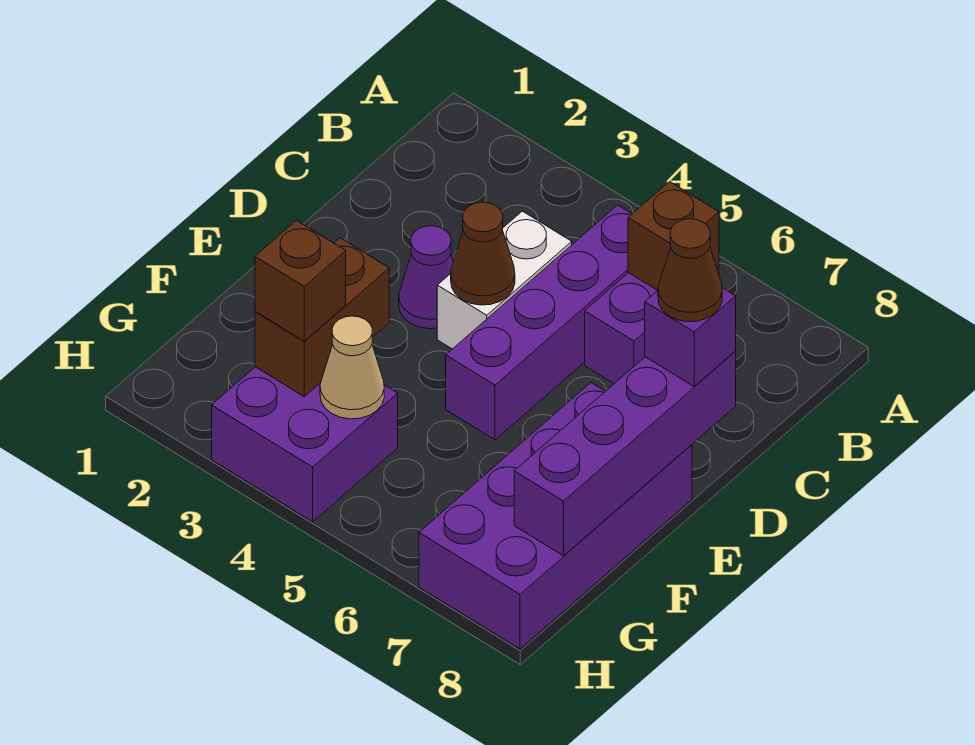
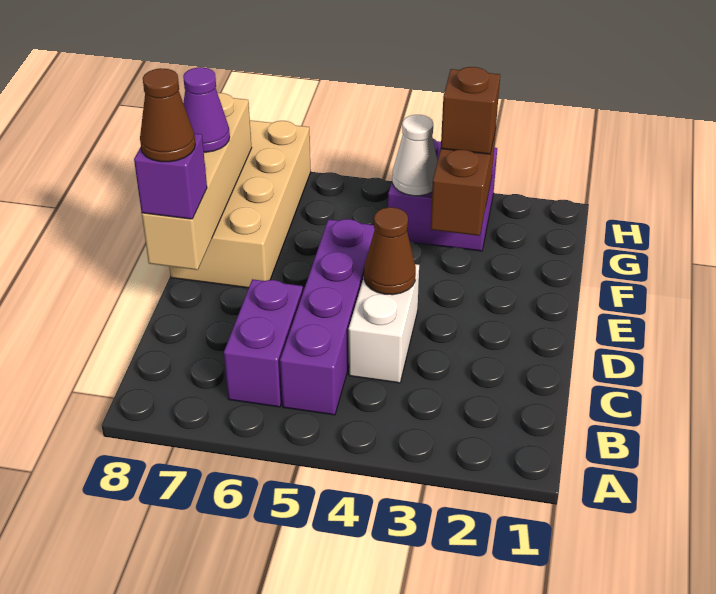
brown 1x1 brick [628,182,719,290] -> none
purple 1x1 cone [399,226,453,329] -> purple 1x1 cone moved to [183,67,230,152]
purple 1x4 brick [514,352,736,556] -> tan 1x4 brick [142,93,252,270]
purple 2x4 brick [419,383,692,649] -> tan 2x4 brick [169,120,311,288]
tan 1x1 cone [320,316,384,419] -> white 1x1 cone [392,115,438,196]

